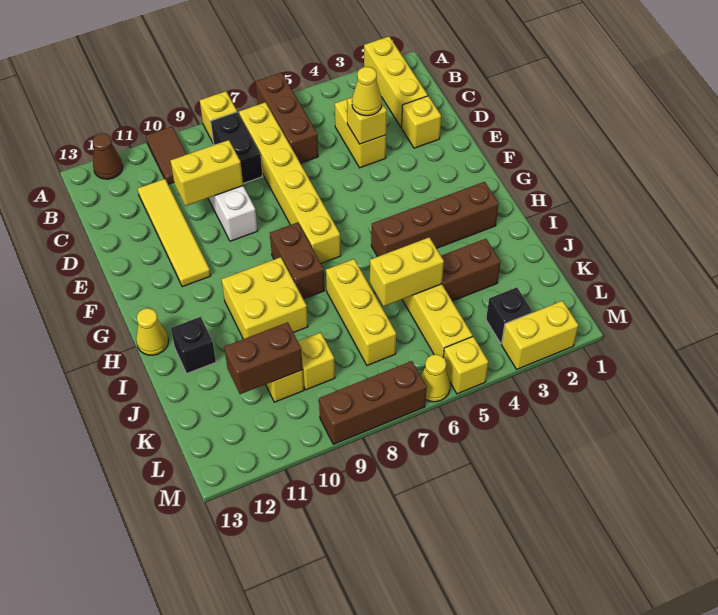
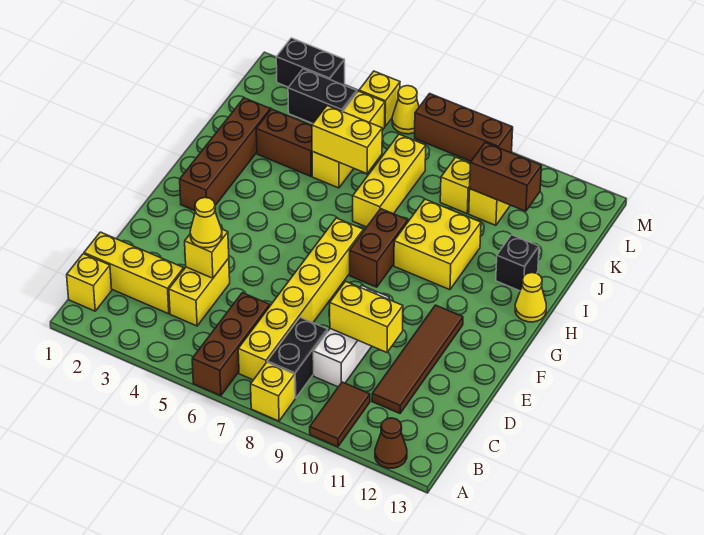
yellow 1x3 brick [364,37,428,127] -> yellow 1x3 brick turned to [84,232,184,314]
yellow 1x4 tile [138,179,211,287] -> brown 1x4 tile [372,305,463,413]
yellow 1x1 brick [402,96,441,148] -> yellow 1x1 brick moved to [67,254,112,311]
brown 1x4 brick [371,182,499,257] -> brown 1x4 brick turned to [180,98,270,211]
black 1x1 brick [486,287,532,344] -> black 1x2 brick [288,69,357,123]
yellow 1x2 brick [502,301,579,369] -> black 1x2 brick [276,38,345,87]

